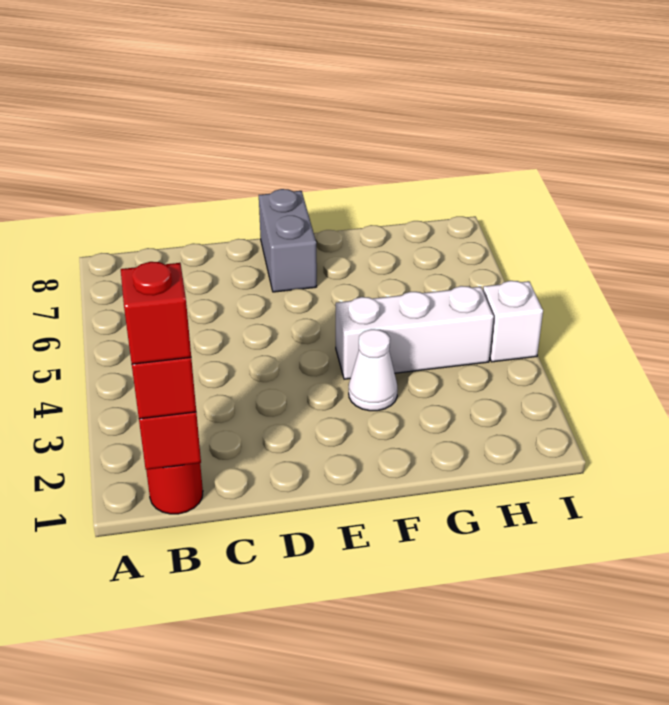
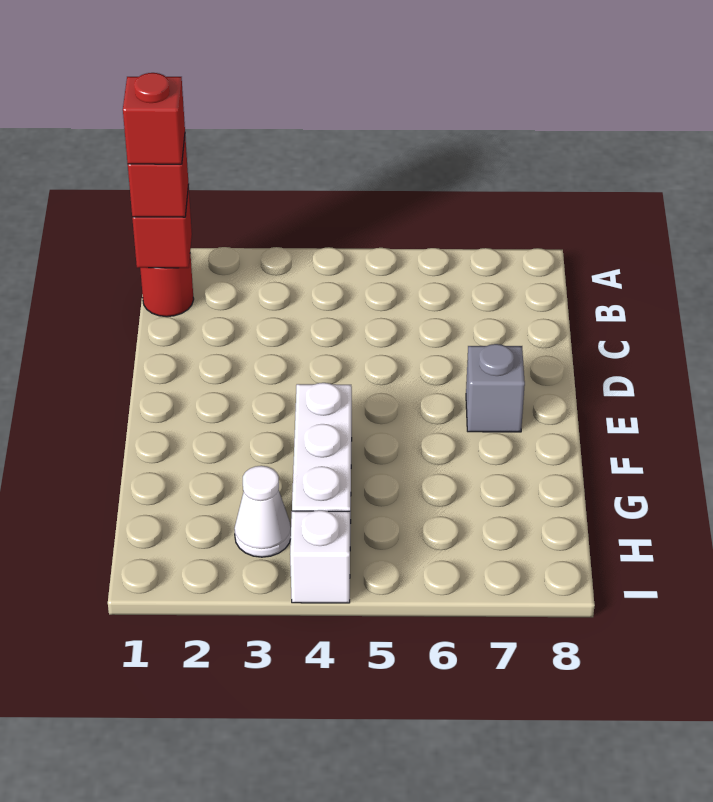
grey 1x2 brick [259,189,317,292] -> grey 1x1 brick [466,344,525,432]
white 1x1 cone [349,329,398,411] -> white 1x1 cone moved to [234,466,291,557]

